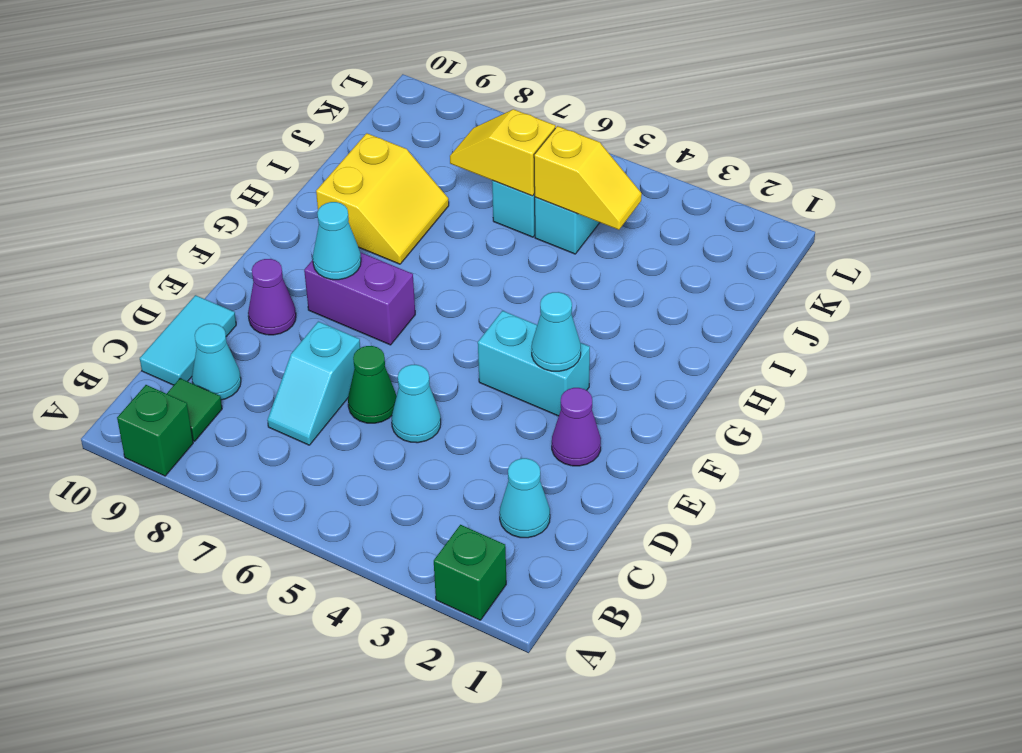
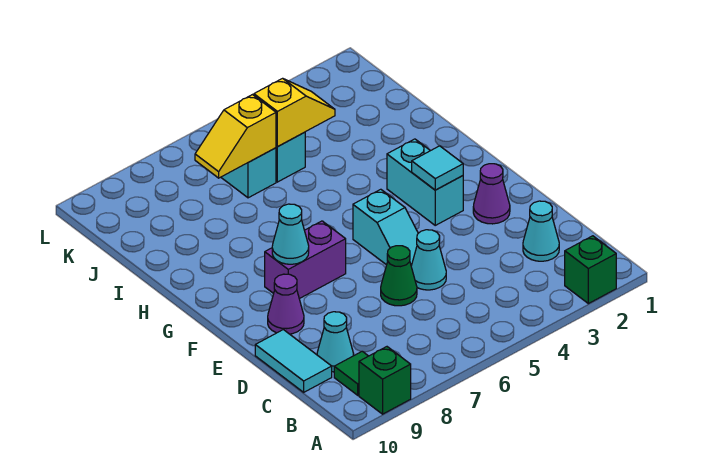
cyan 1x2 slope [267,322,360,445] -> cyan 1x2 slope moved to [353,189,418,266]
cyan 1x2 brick [478,311,590,416] -> cyan 1x2 brick turned to [387,139,463,225]
cyan 1x1 cone [532,292,581,371] -> cyan 1x1 tile [412,146,463,190]
yellow 2x2 slope [316,133,449,264] -> none

